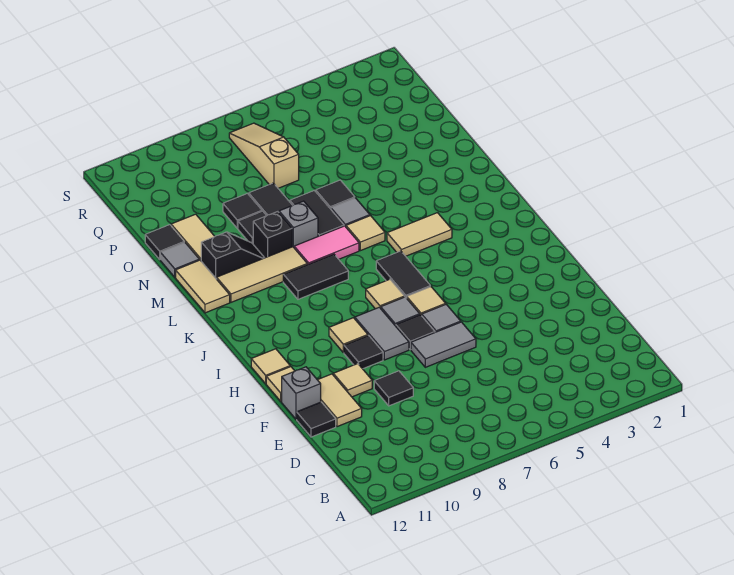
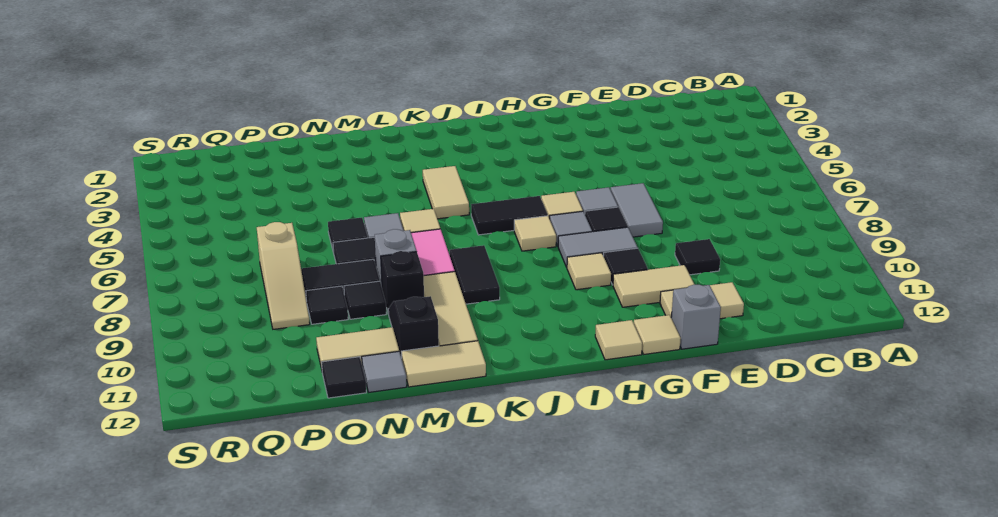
black 1x1 tile [297,402,336,437] -> none
tan 1x1 tile [333,364,372,397] -> tan 1x2 tile [613,265,695,307]
tan 1x3 slope [229,123,299,188] -> tan 1x3 slope turned to [257,222,310,329]

